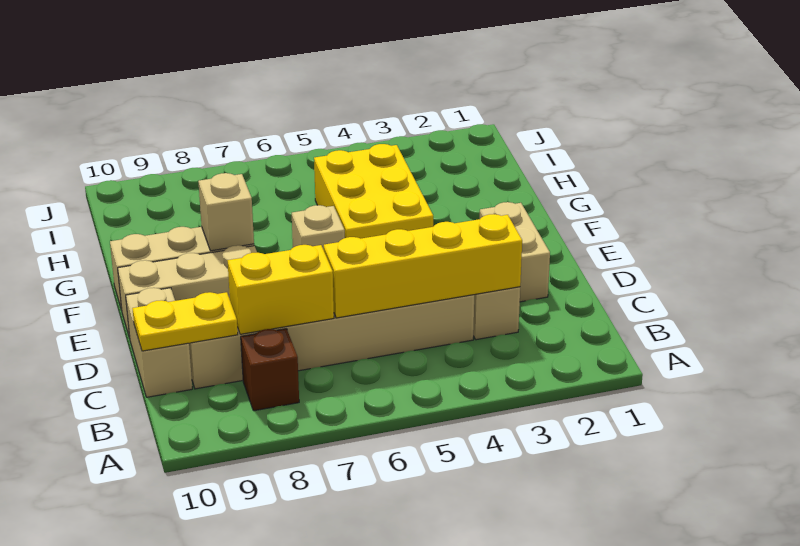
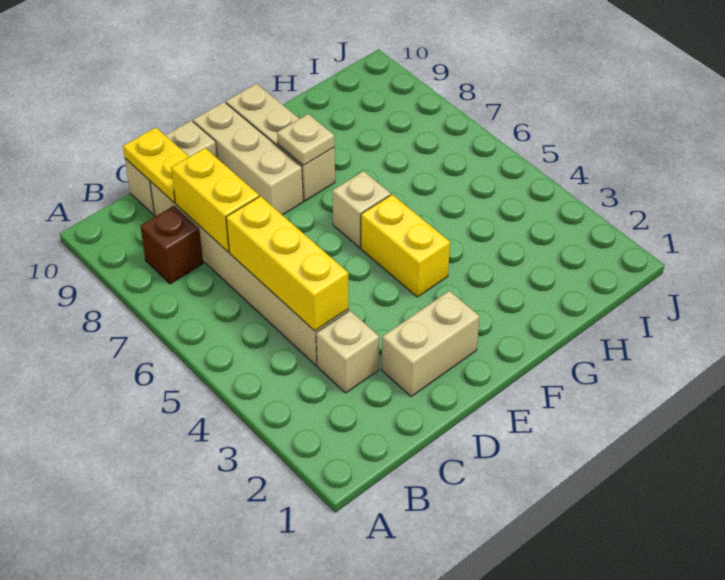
yellow 1x4 brick [324,214,522,318] -> yellow 1x3 brick [226,196,349,331]
yellow 2x3 brick [314,144,433,239] -> yellow 1x2 brick [361,195,450,297]
tan 1x1 brick [198,173,254,251] -> tan 1x1 plate [277,114,334,165]

